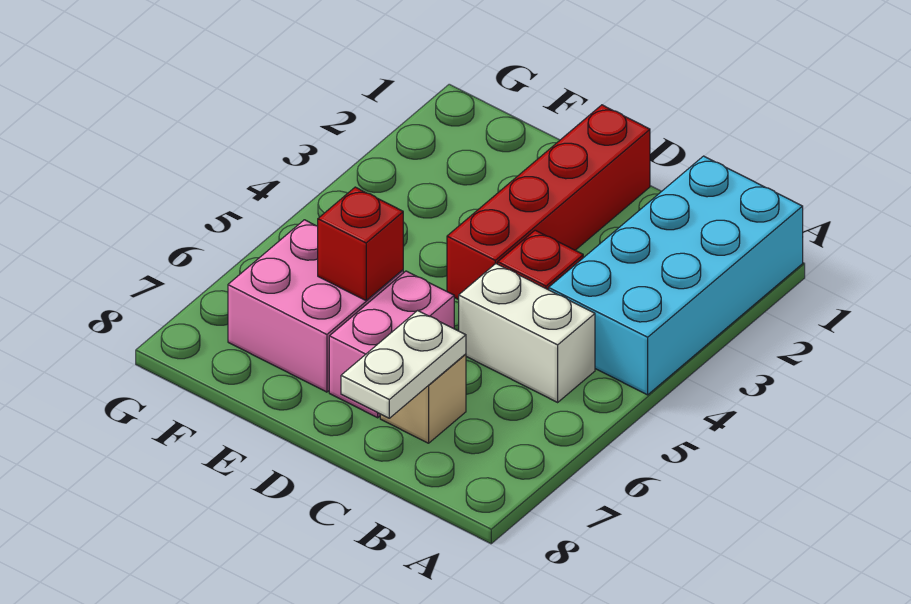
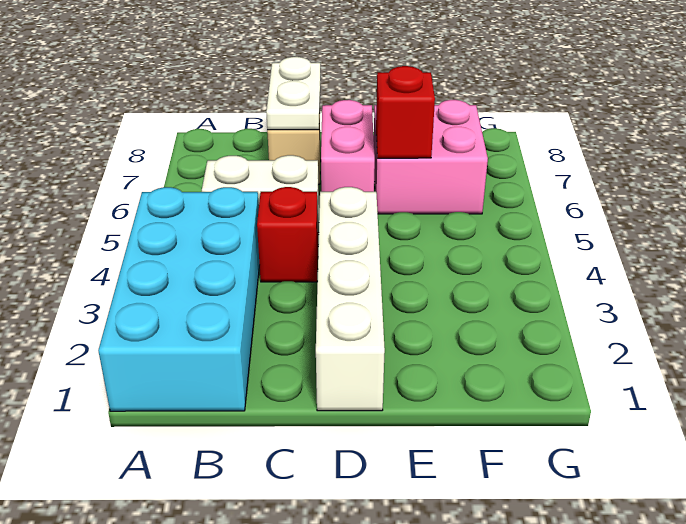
red 1x4 brick [447,105,650,300] -> white 1x4 brick [316,187,385,411]

